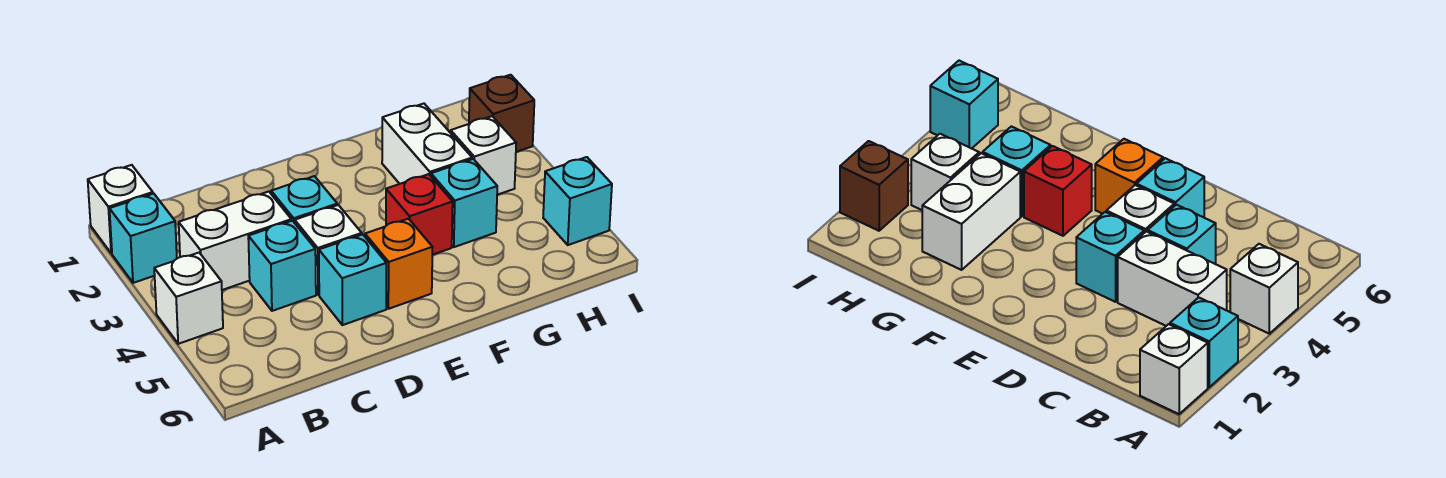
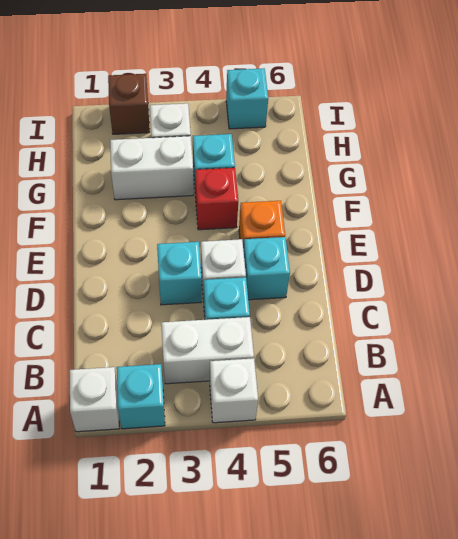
white 1x2 brick [179,192,291,290] -> white 1x2 brick turned to [161,317,254,384]

